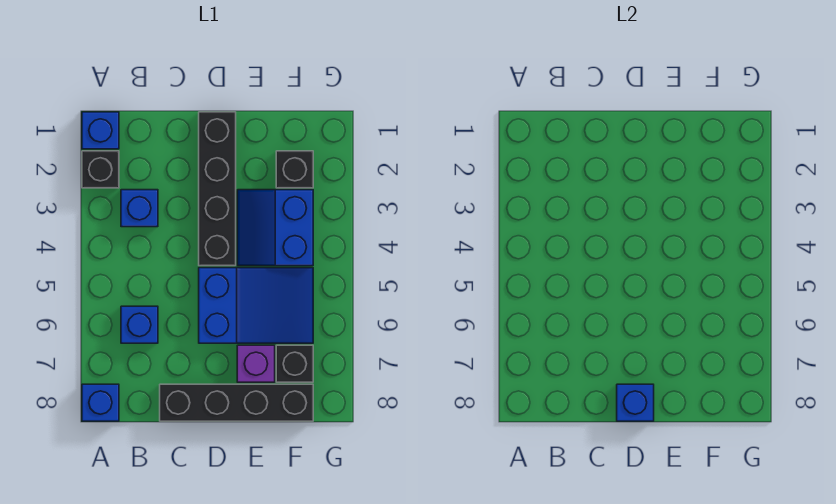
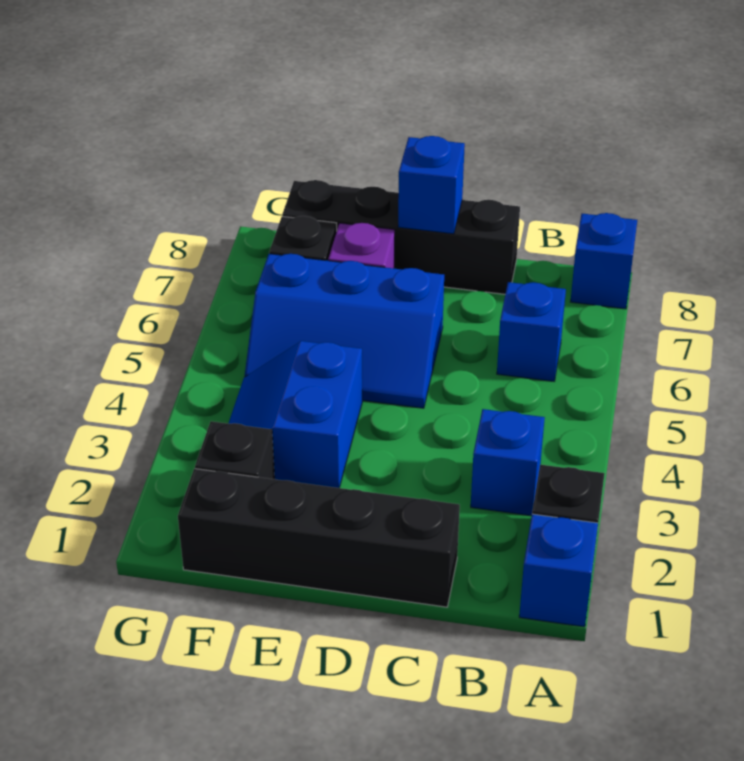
black 1x4 brick [199,112,236,266] -> black 1x4 brick turned to [178,469,460,607]
blue 2x3 slope [199,268,313,343] -> blue 2x3 slope turned to [245,254,444,408]
blue 2x2 slope [237,190,313,266] -> blue 2x2 slope turned to [228,341,362,488]

